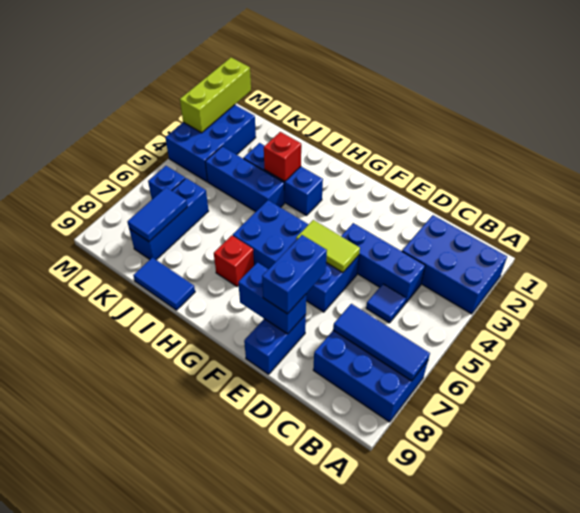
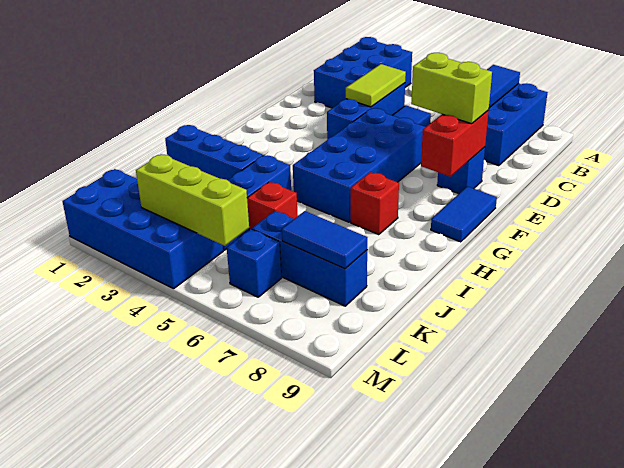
lime 1x2 tile [296,220,360,273] -> lime 1x2 tile moved to [346,64,406,107]
blue 1x2 brick [262,235,327,314] -> lime 1x2 brick [411,53,492,124]
blue 1x2 brick [244,315,306,374] -> blue 1x1 brick [437,147,485,194]
blue 1x2 brick [238,263,306,334] -> red 1x2 brick [421,110,489,176]
blue 1x3 brick [243,143,323,215] -> blue 1x3 brick turned to [165,125,263,180]
red 1x1 brick [264,132,301,181] -> red 1x1 brick moved to [247,182,297,230]
blue 1x2 tile [133,257,195,310] -> blue 1x2 tile moved to [431,186,497,242]
blue 2x3 brick [165,105,256,182] -> blue 2x4 brick [62,169,223,289]
lime 1x3 brick [180,57,251,133] -> lime 1x3 brick moved to [136,154,249,246]

